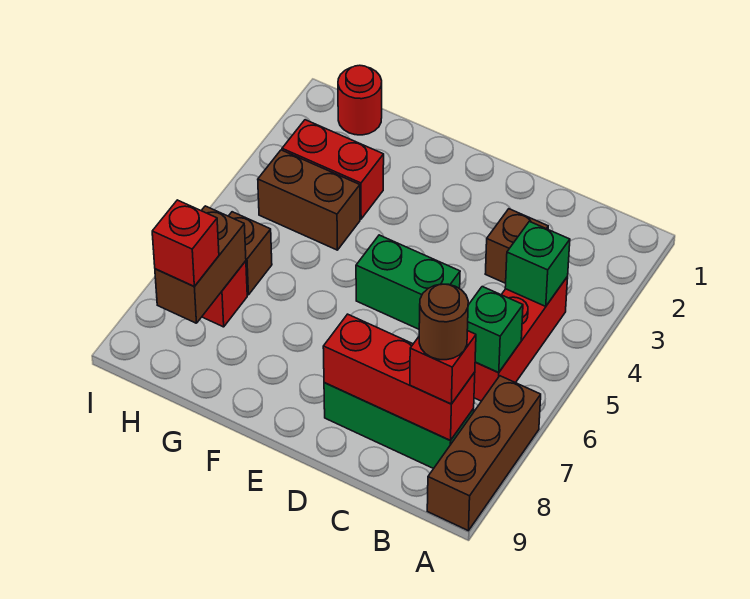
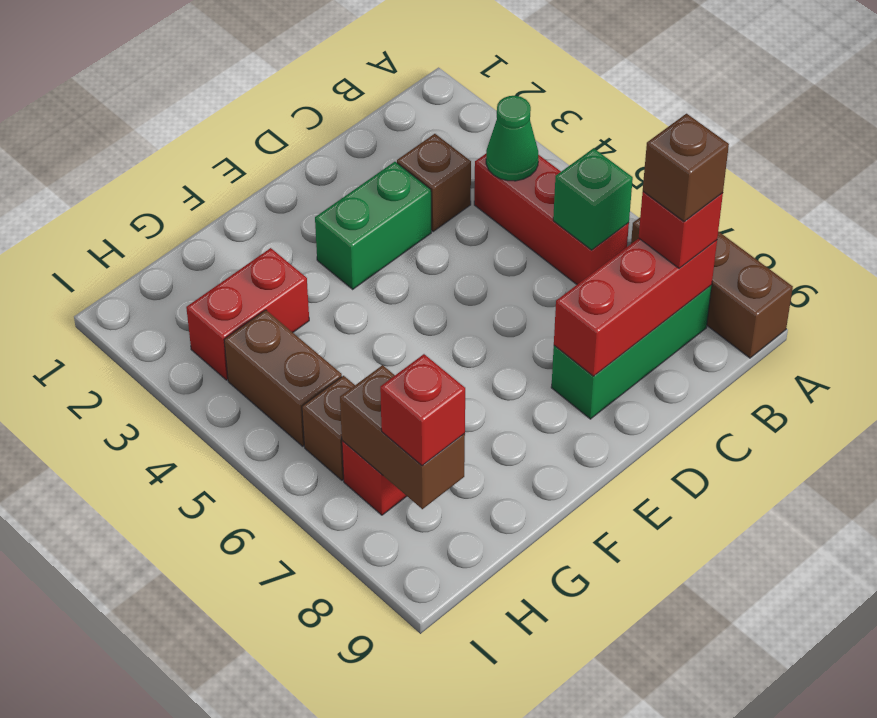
green 1x1 brick [505,221,570,306] -> green 1x1 cone [486,96,538,181]
brown 1x1 round brick [419,284,468,360] -> brown 1x1 brick [643,114,729,222]
green 1x2 brick [356,235,460,329] -> green 1x2 brick moved to [315,162,431,289]
brown 1x2 brick [258,150,360,250] -> brown 1x2 brick turned to [224,310,342,446]
red 1x1 round brick [338,65,382,135] -> none

